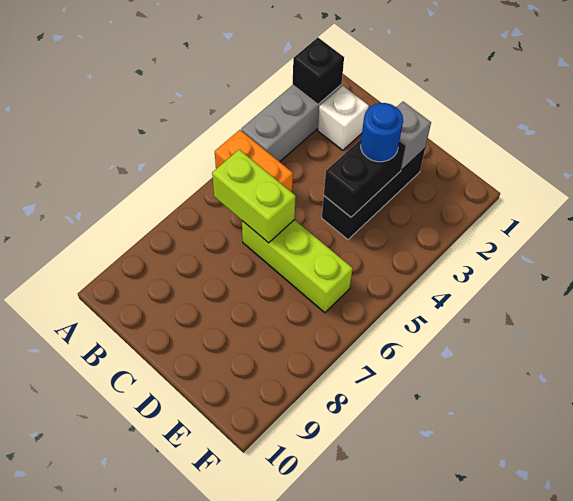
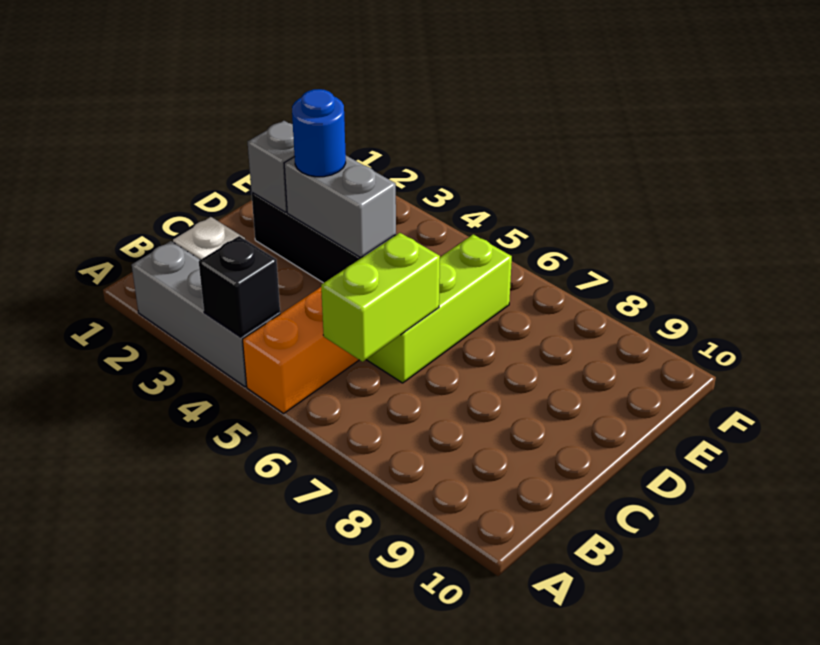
black 1x1 brick [293,38,344,104] -> black 1x1 brick moved to [199,236,280,337]
black 1x2 brick [324,140,406,217] -> grey 1x2 brick [284,156,396,258]

